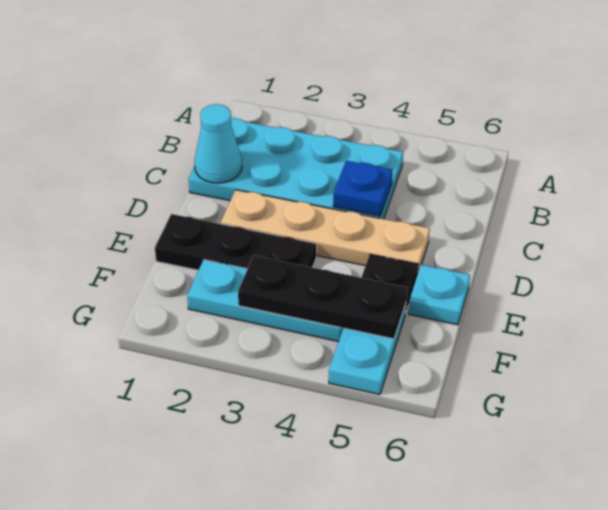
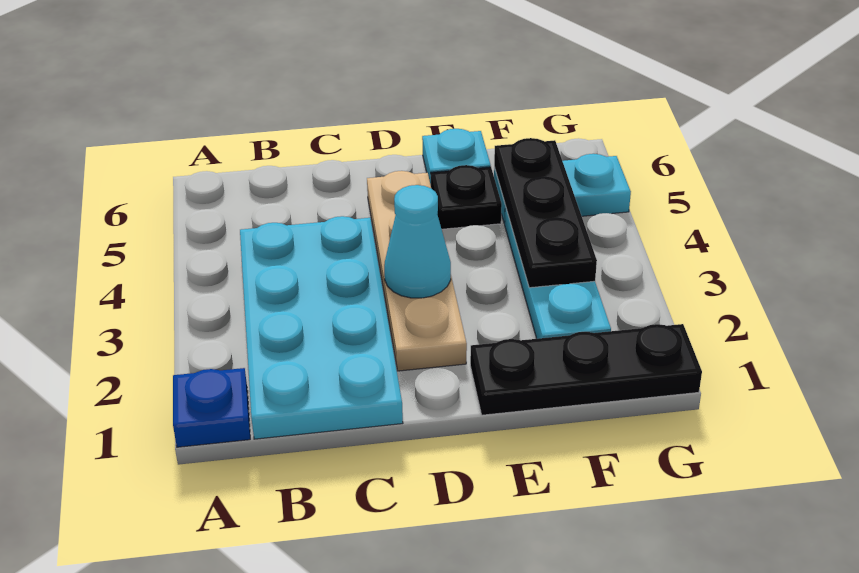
cyan 1x1 cone [194,104,242,183] -> cyan 1x1 cone moved to [384,185,451,298]
blue 1x1 plate [333,161,393,216] -> blue 1x1 plate moved to [173,368,250,447]
black 1x3 plate [155,214,317,270] -> black 1x3 plate turned to [470,324,702,415]

